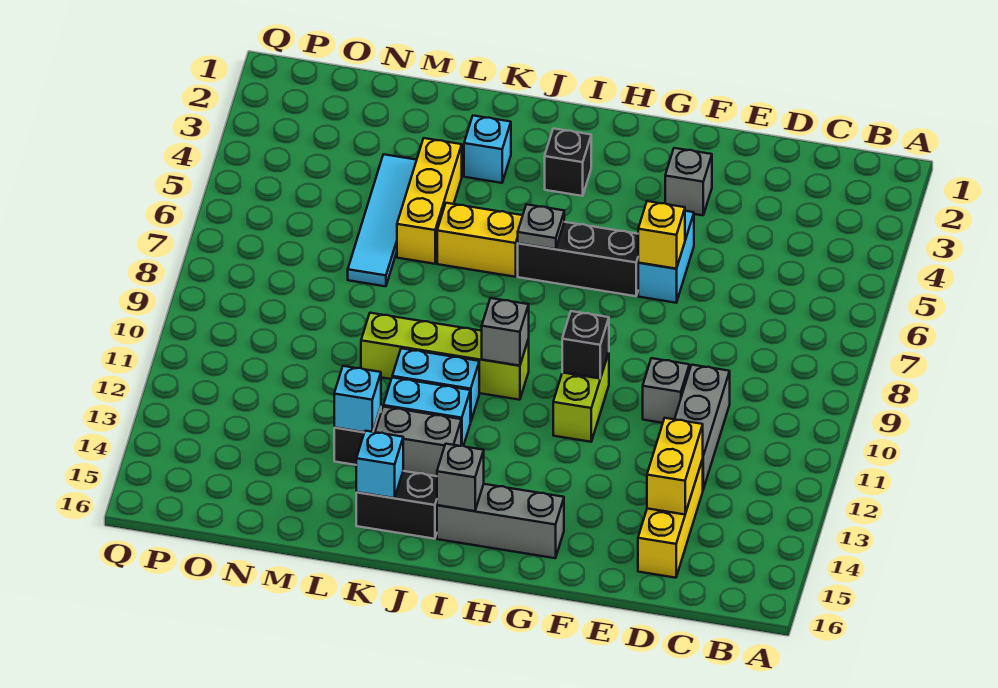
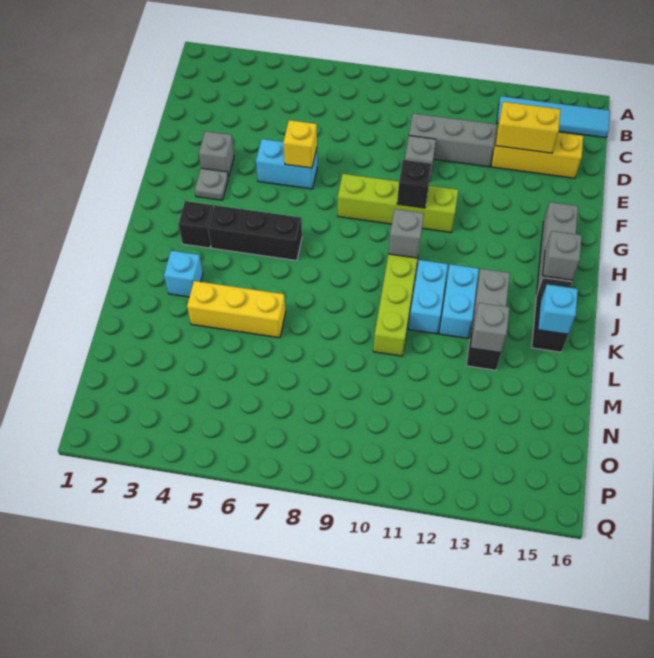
black 1x3 brick [518,222,638,296] -> black 1x3 brick turned to [208,205,302,261]
lime 1x2 brick [553,353,609,442] -> lime 1x4 brick [338,174,458,232]
grey 1x1 plate [518,204,564,249] -> grey 1x1 plate moved to [195,168,228,200]
yellow 1x2 brick [437,203,523,277] -> none
cyan 1x1 brick [334,366,381,432] -> grey 1x1 brick [471,303,509,353]
cyan 1x4 tile [348,154,417,286] -> cyan 1x4 tile moved to [497,96,610,138]

